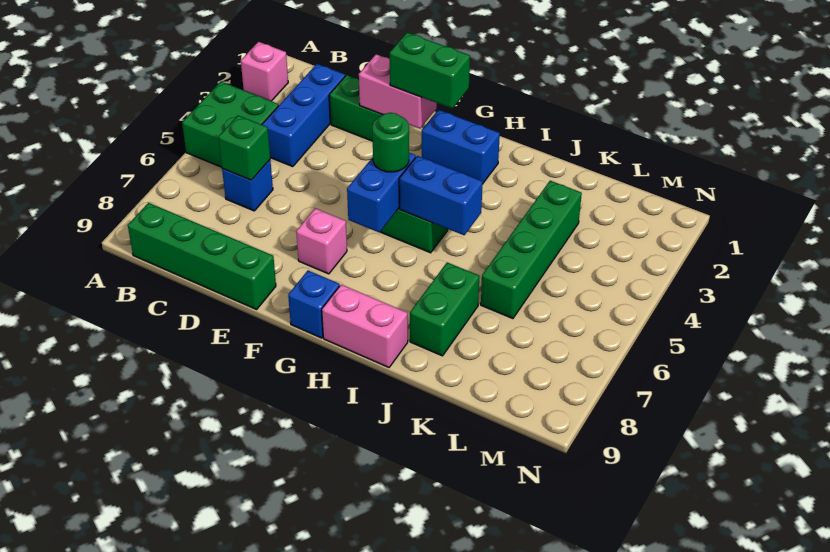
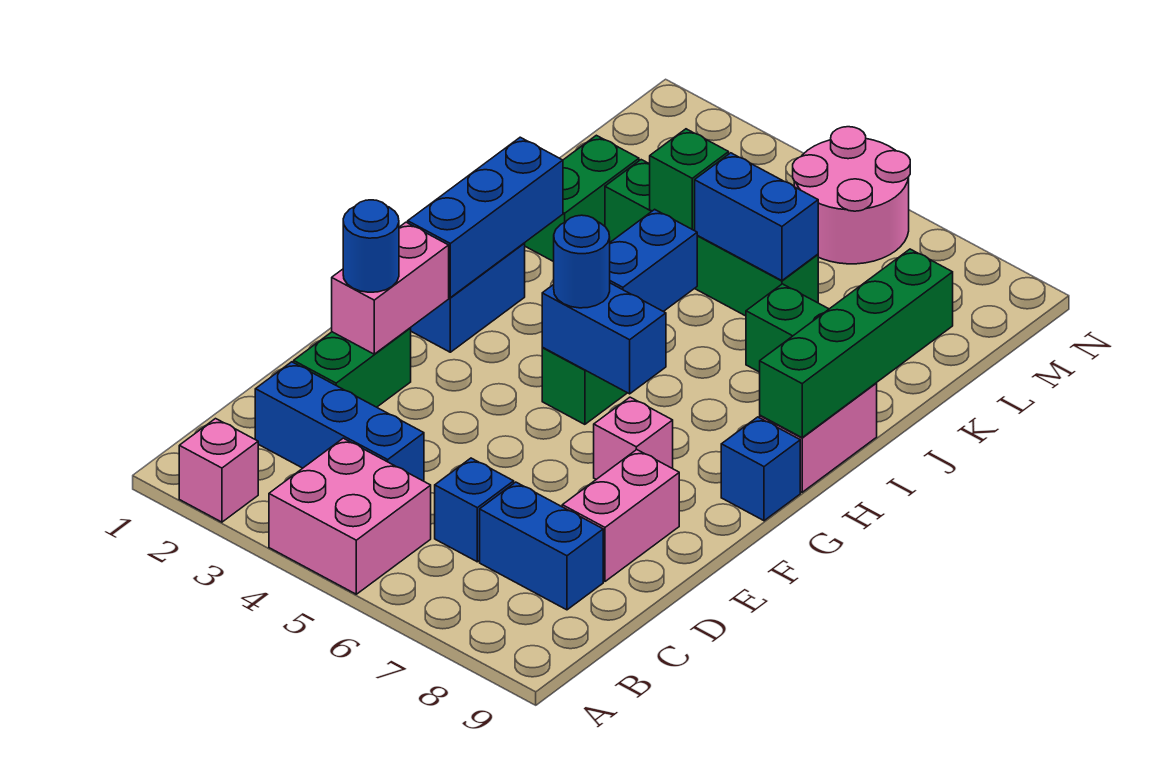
green 2x2 brick [182,82,279,167] -> pink 2x2 brick [269,438,431,594]
green 1x4 brick [128,203,276,309] -> green 1x4 brick moved to [760,249,953,438]
green 1x1 brick [218,116,270,180] -> green 1x1 brick moved to [650,129,729,231]
none -> blue 1x2 brick [480,482,603,610]
none -> pink 1x2 brick [562,450,679,581]
none -> blue 1x1 round brick [343,200,399,292]
green 1x2 brick [390,33,470,109] -> green 1x2 brick moved to [525,135,639,262]
none -> blue 1x3 brick [408,137,563,298]
green 1x1 round brick [372,113,409,172] -> blue 1x1 round brick [554,215,610,308]
none -> blue 1x2 brick [695,153,818,281]
none -> pink 2x2 round brick [793,127,910,264]

